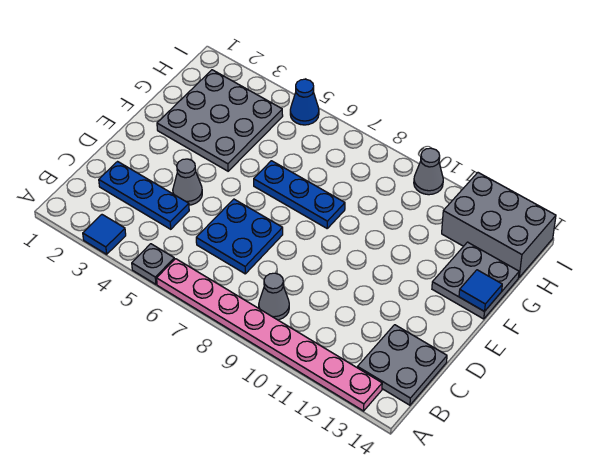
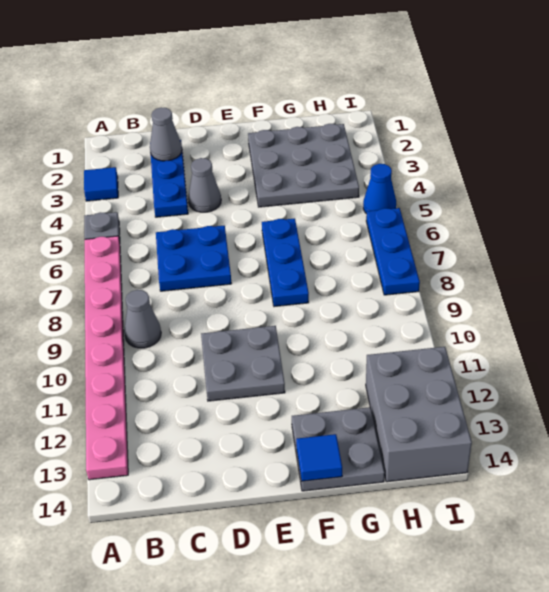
grey 2x2 plate [357,325,447,405] -> grey 2x2 plate moved to [201,326,285,401]
none -> blue 1x3 plate [366,208,420,295]
grey 1x1 cone [414,148,443,195] -> grey 1x1 cone moved to [150,107,182,161]

